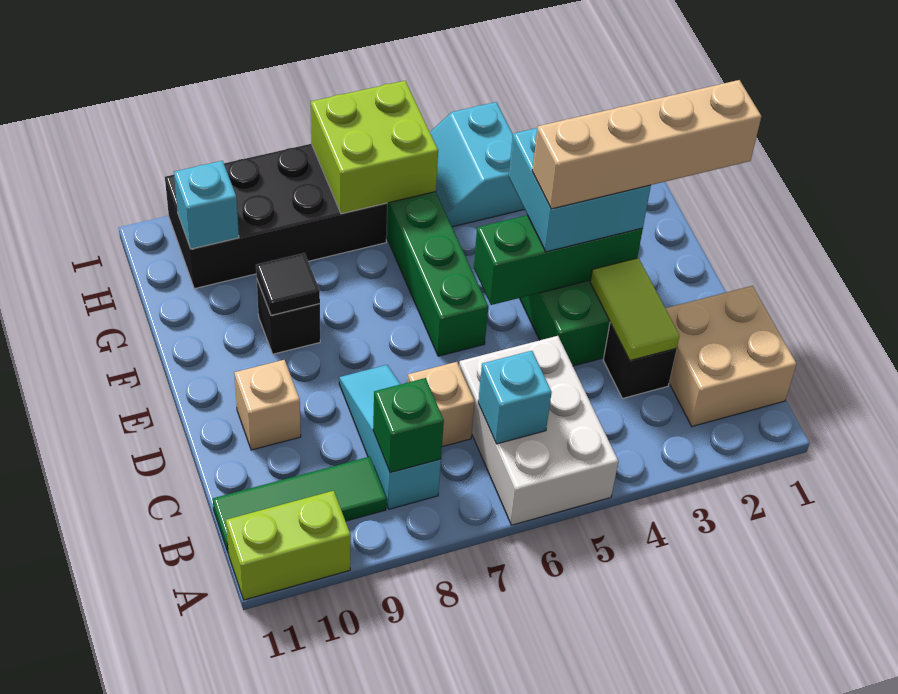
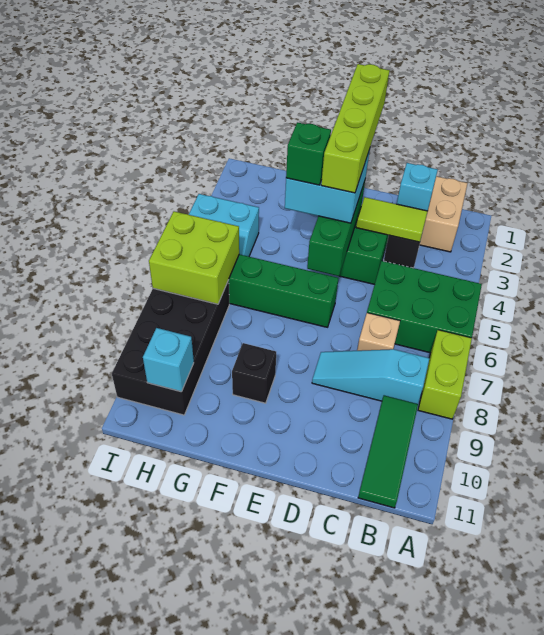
white 2x3 brick [459,336,618,525] -> green 2x3 brick [367,261,482,353]
lime 1x2 brick [226,491,351,600] -> lime 1x2 brick moved to [418,330,472,419]
cyan 1x1 brick [478,351,552,444] -> cyan 1x1 brick moved to [397,163,438,211]
green 1x1 brick [373,378,444,473] -> green 1x1 brick moved to [286,122,331,185]
tan 1x1 brick [234,360,301,450] -> none
tan 1x4 brick [532,80,761,209] -> lime 1x4 brick [321,64,390,193]
black 1x1 tile [256,253,320,315] -> none

